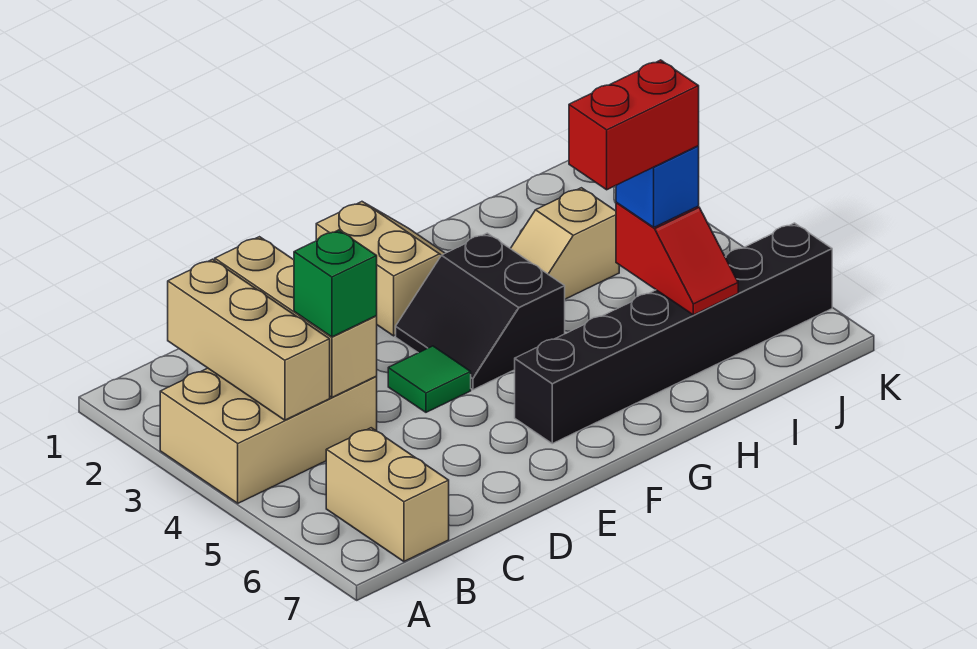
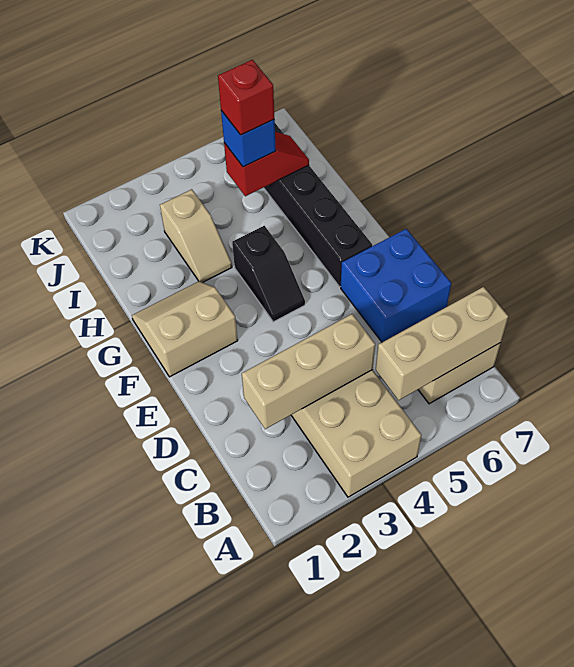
tan 1x3 brick [168,259,330,420] -> tan 1x3 brick moved to [376,287,508,400]
green 1x1 brick [294,230,377,337] -> none
none -> blue 2x2 brick [341,229,451,342]
green 1x1 tile [388,346,471,412] -> none
black 2x2 slope [396,233,565,390] -> black 1x2 slope [232,226,305,322]
red 1x2 brick [569,60,699,190] -> red 1x1 brick [218,60,274,135]

